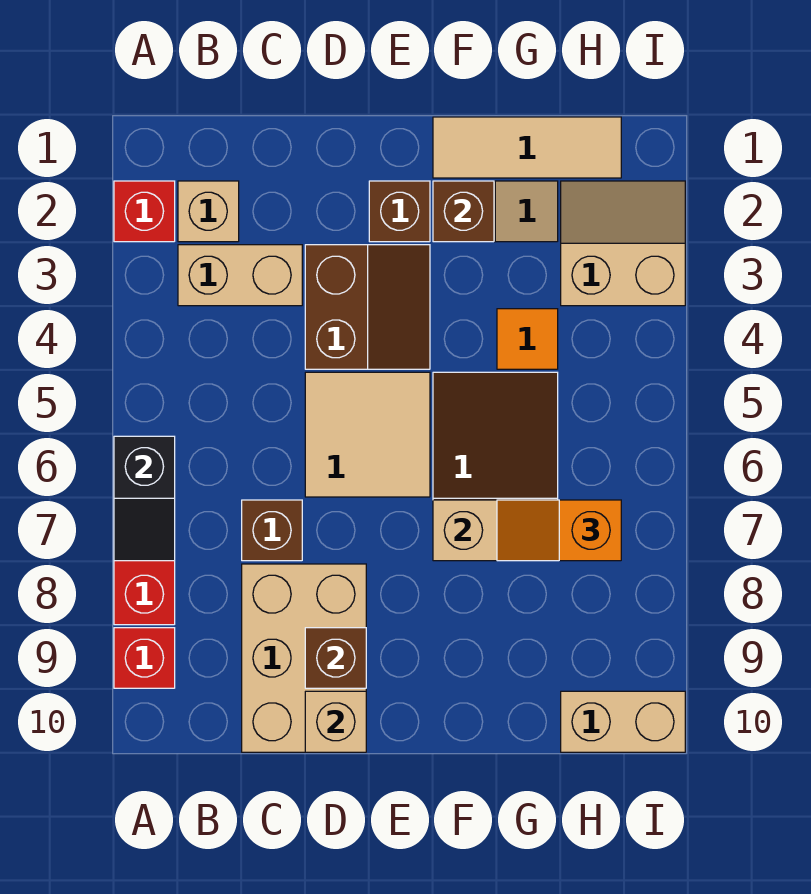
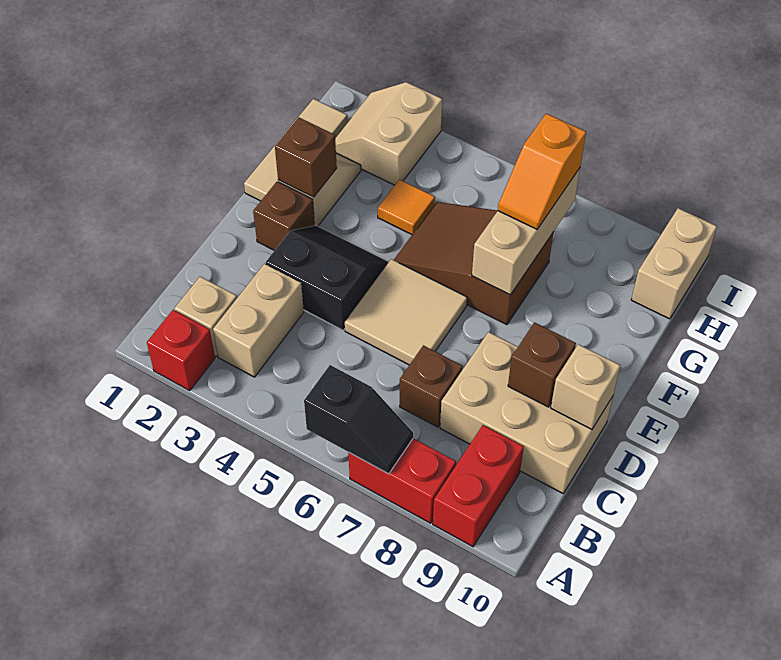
red 1x1 brick [114,628,175,688] -> red 1x2 brick [433,425,524,546]
brown 2x2 slope [305,245,430,369] -> black 2x2 slope [266,226,389,330]

